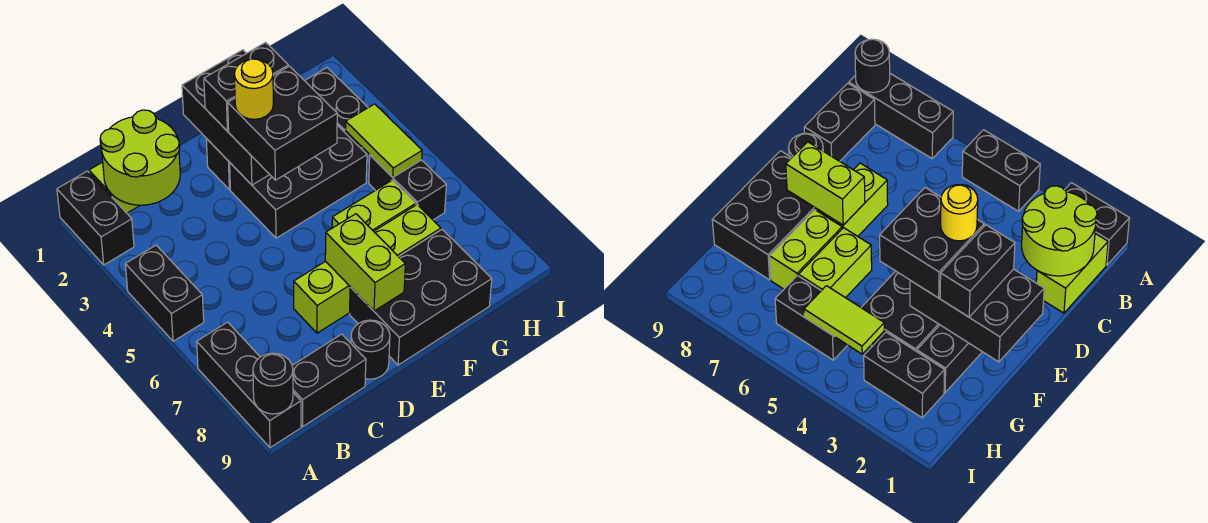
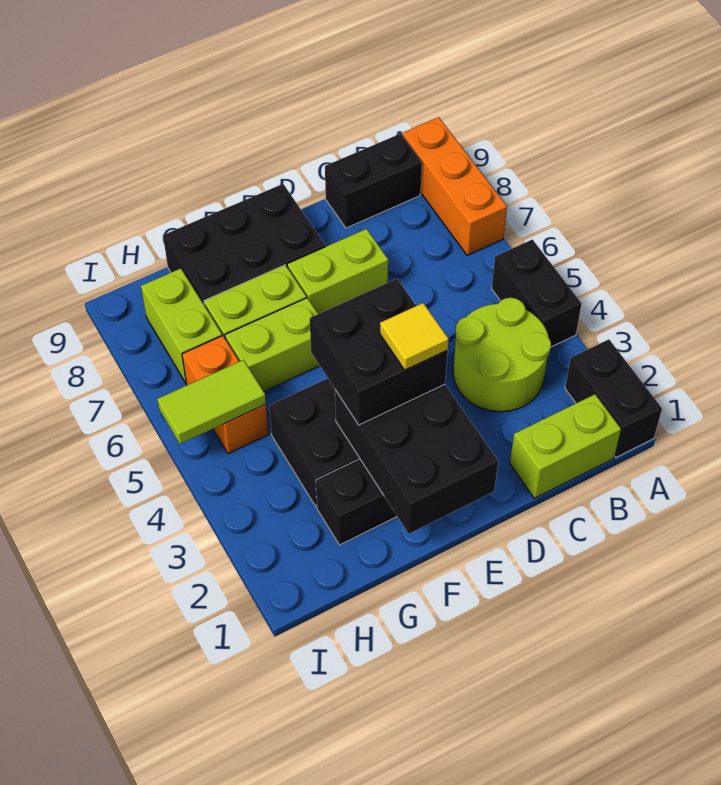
black 1x3 brick [197,322,301,448] -> orange 1x3 brick [403,117,507,256]
black 1x1 round brick [253,353,293,414] -> none
lime 2x2 round brick [100,110,180,205] -> lime 2x2 round brick moved to [453,298,551,412]
black 1x1 round brick [351,320,390,379] -> none
black 1x2 brick [204,43,288,131] -> none
yellow 1x1 round brick [234,59,273,119] -> yellow 1x1 tile [380,303,449,370]
lime 1x2 brick [325,214,405,311] -> lime 1x2 brick moved to [141,269,222,383]
black 1x2 brick [305,68,368,148] -> none
lime 1x2 tile [346,104,422,177] -> lime 1x2 tile turned to [157,360,266,444]
black 1x2 brick [369,155,446,220] -> orange 1x2 brick [182,336,269,454]

